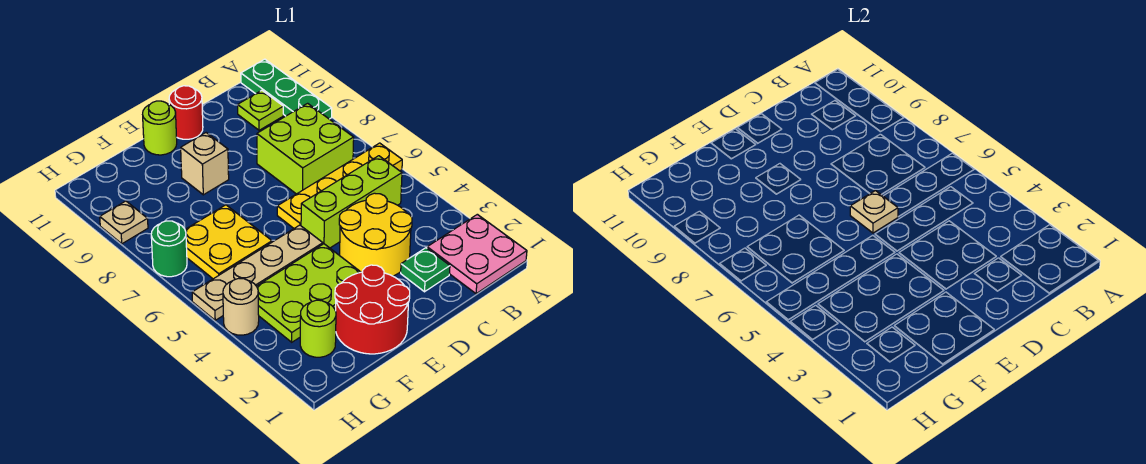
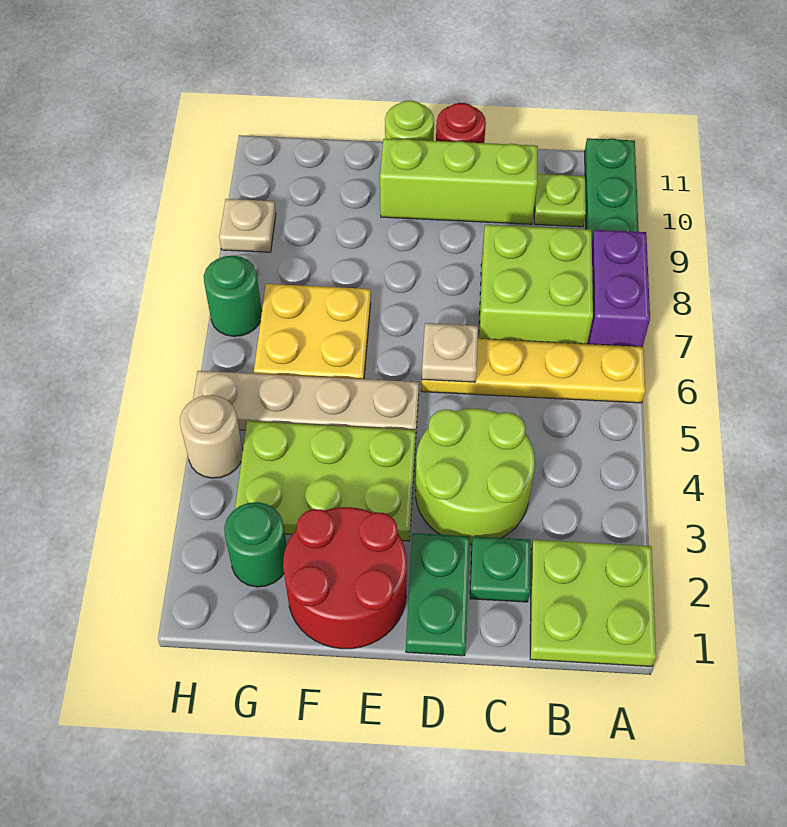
pink 2x2 plate [427,214,527,294] -> lime 2x2 plate [530,540,656,666]
none -> purple 1x2 brick [588,230,650,347]
lime 1x3 brick [301,156,402,248] -> lime 1x3 brick moved to [380,139,538,224]
yellow 2x2 round brick [339,193,412,276] -> lime 2x2 round brick [415,409,535,544]
none -> green 1x2 plate [406,533,470,656]
tan 1x1 brick [181,133,229,195] -> none
lime 1x1 round brick [300,300,336,357] -> green 1x1 round brick [224,502,287,587]

